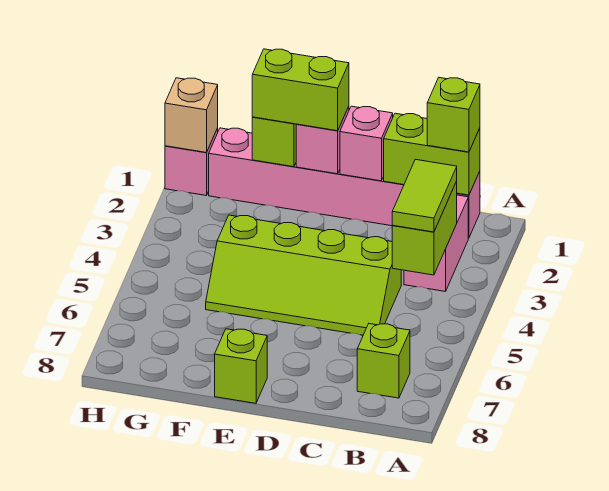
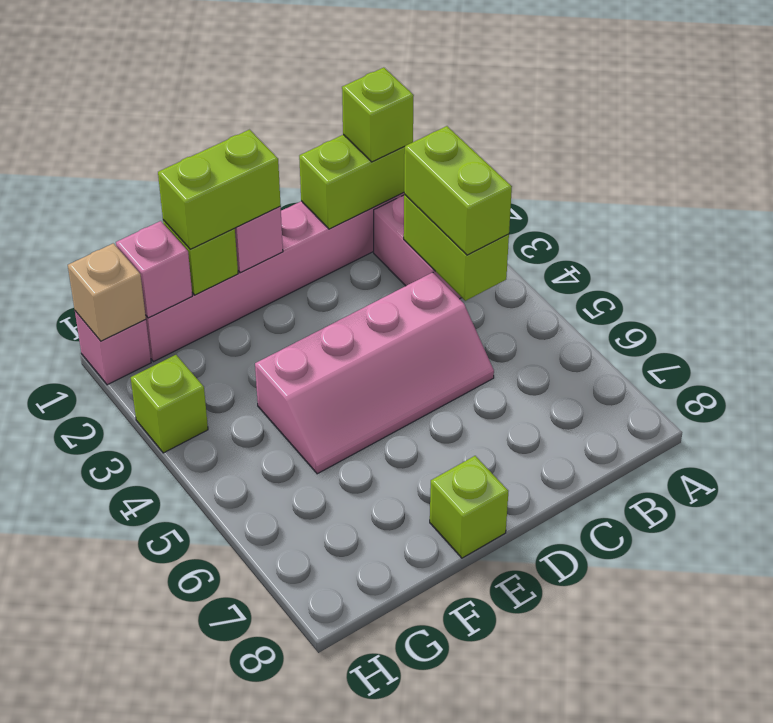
lime 1x2 tile [392,159,457,232] -> lime 1x2 brick [404,126,512,255]
lime 1x1 brick [357,324,410,398] -> lime 1x1 brick moved to [131,355,208,453]
lime 2x4 slope [206,215,401,335] -> pink 2x4 slope [255,272,494,474]
pink 1x1 brick [340,106,393,181] -> pink 1x1 brick moved to [116,221,192,318]

